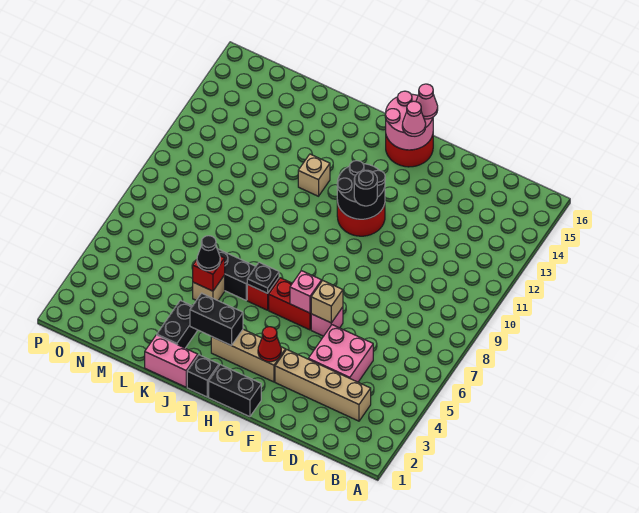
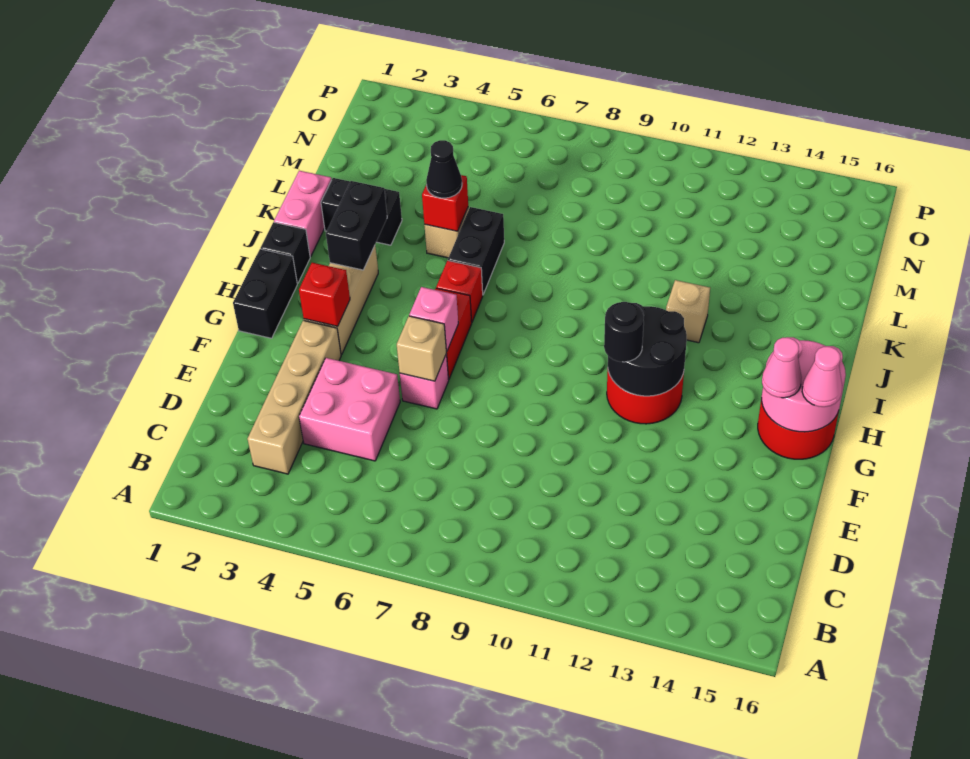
red 1x1 cone [258,327,281,362] -> red 1x1 brick [299,263,350,326]
black 1x1 plate [247,262,279,293] -> none

